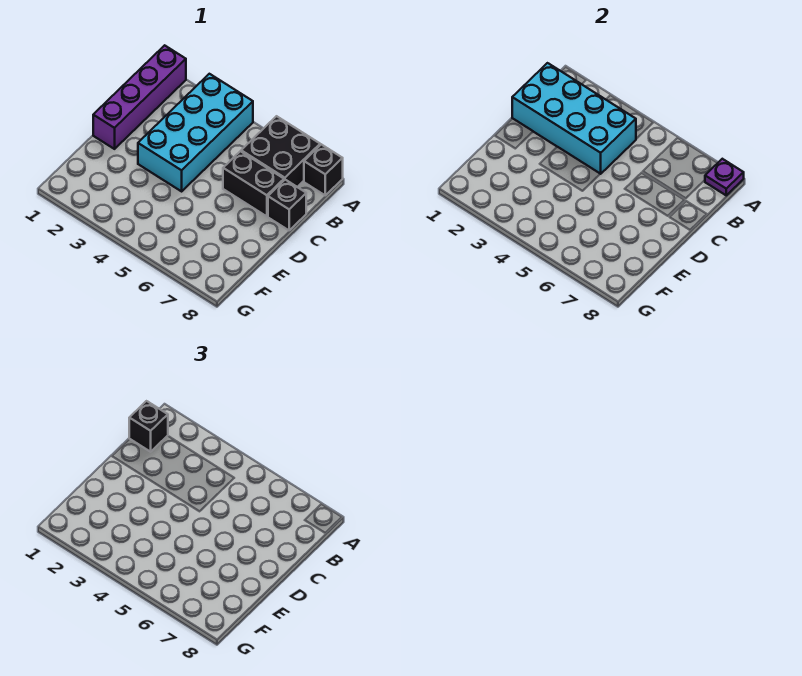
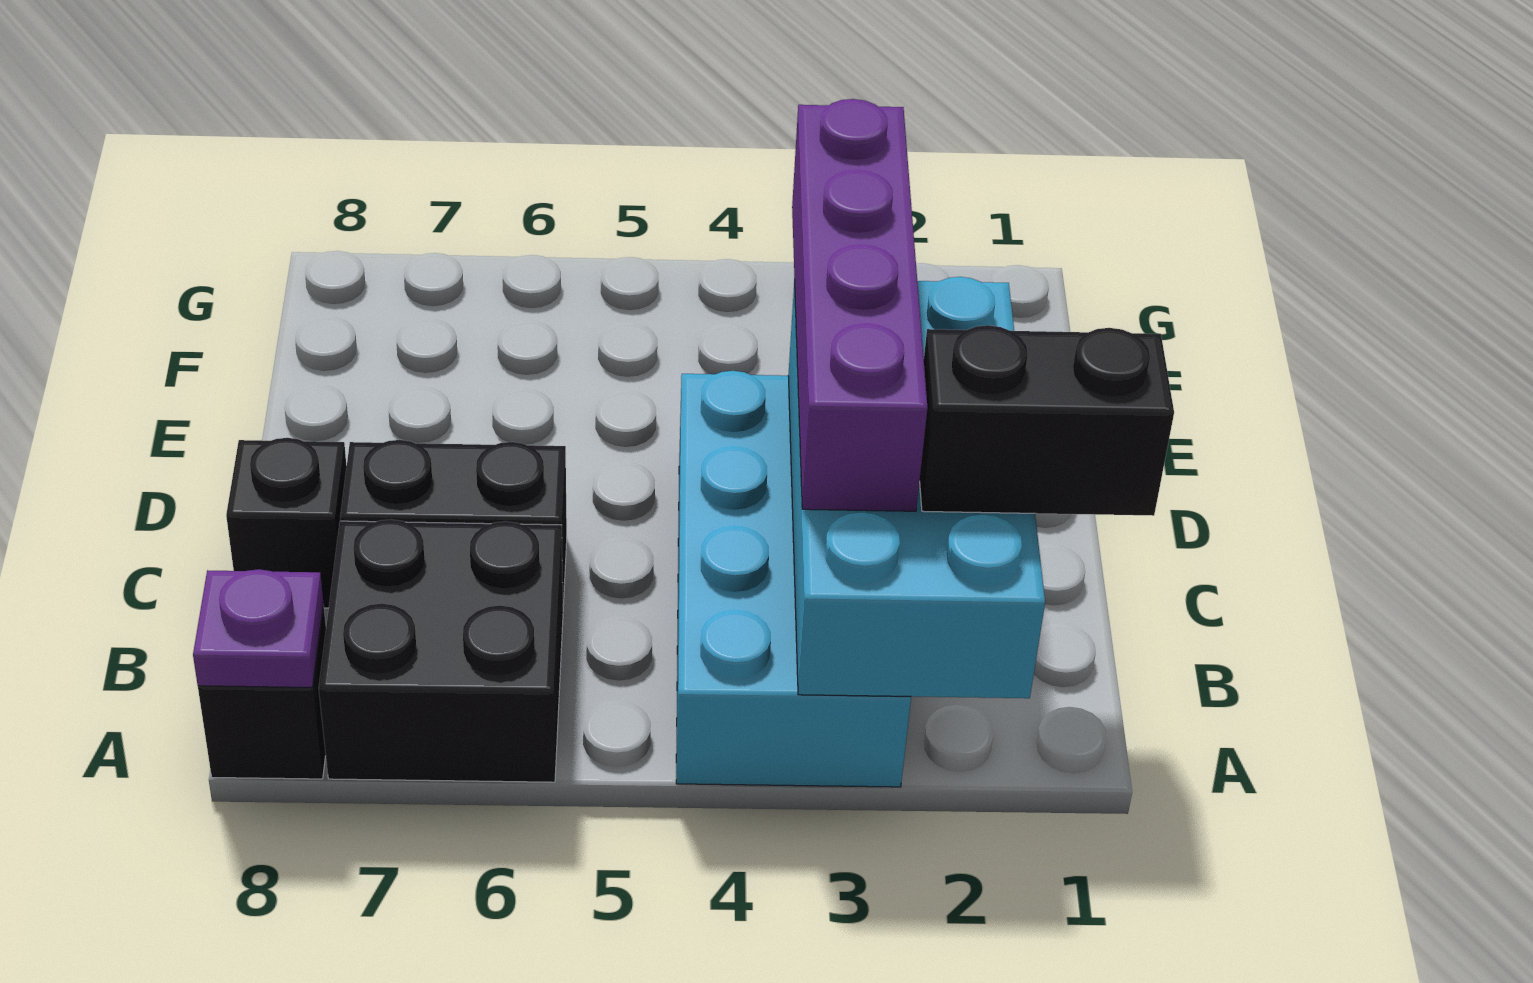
purple 1x4 brick [93,45,186,149] -> purple 1x4 brick moved to [792,99,927,511]
cyan 2x4 brick [512,63,636,174] -> cyan 2x4 brick turned to [788,277,1045,698]
black 1x1 brick [129,401,168,452] -> black 1x2 brick [920,325,1174,516]

